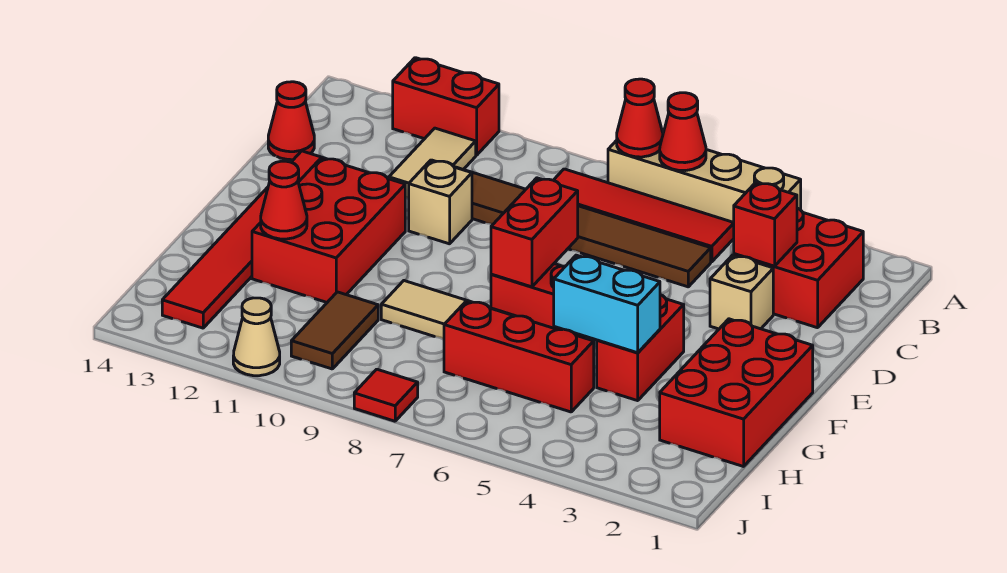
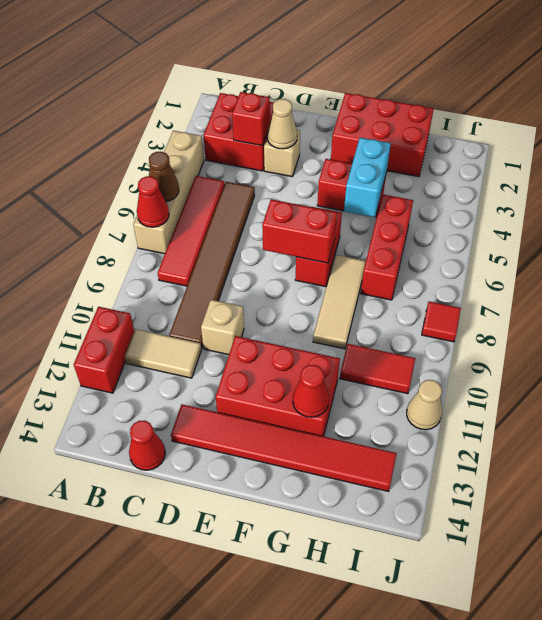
red 1x1 cone [660,93,706,171] -> brown 1x1 cone [149,152,179,202]
none -> tan 1x1 cone [267,99,297,149]
brown 1x2 tile [291,292,378,369] -> red 1x2 tile [340,344,415,394]

